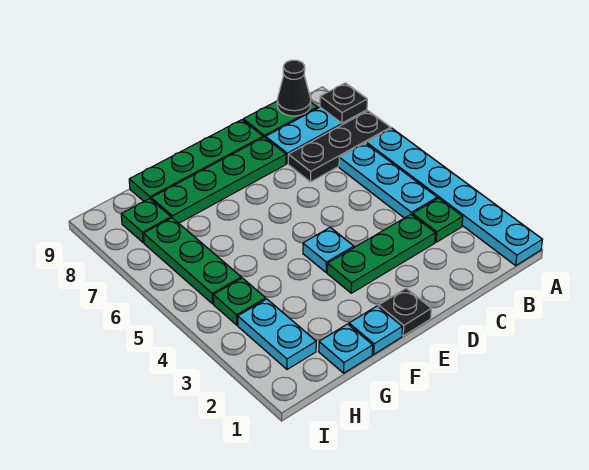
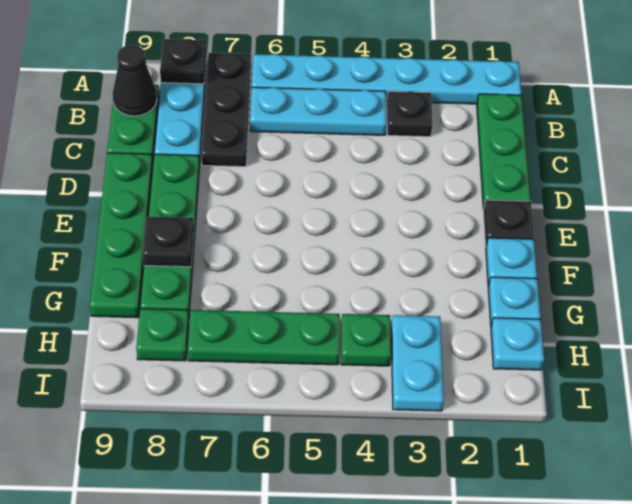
green 1x1 plate [412,198,463,242] -> black 1x1 plate [387,91,432,137]
green 1x3 plate [327,214,435,293] -> green 1x3 plate moved to [477,94,531,209]
cyan 1x1 plate [303,227,354,273] -> cyan 1x1 plate moved to [491,318,544,370]
none -> black 1x1 plate [143,217,194,267]
cyan 1x2 plate [238,299,316,369] -> cyan 1x2 plate turned to [391,315,444,411]

